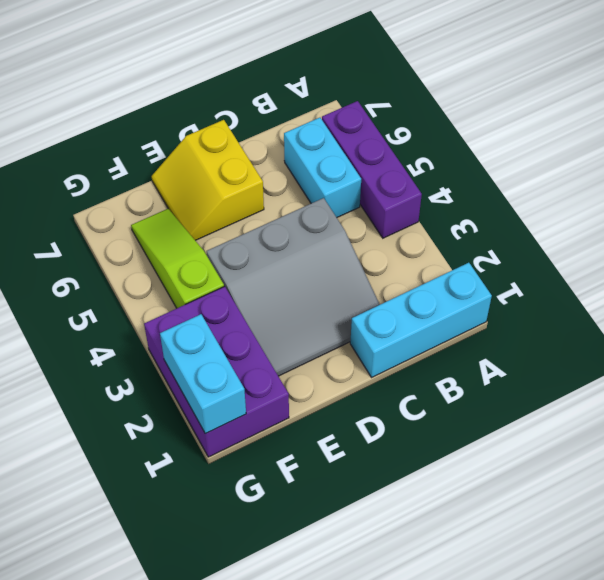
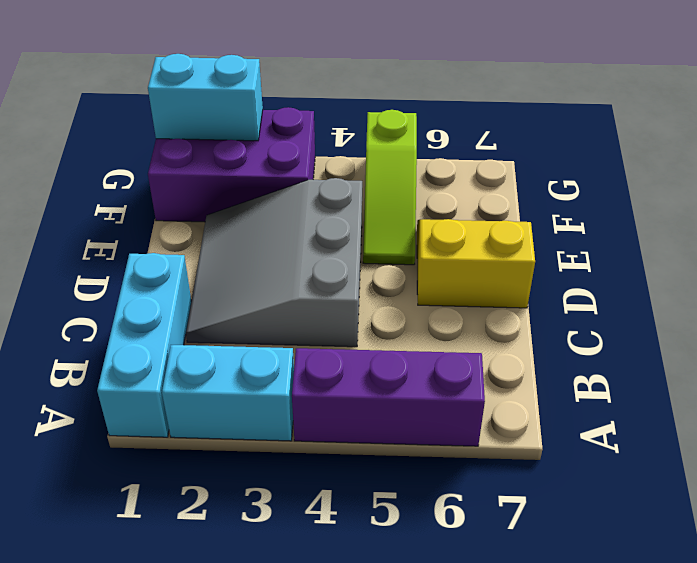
cyan 1x2 brick [284,118,361,217] -> cyan 1x2 brick moved to [162,345,294,441]
lime 1x3 slope [131,209,224,308] -> lime 1x3 slope turned to [363,110,417,265]

